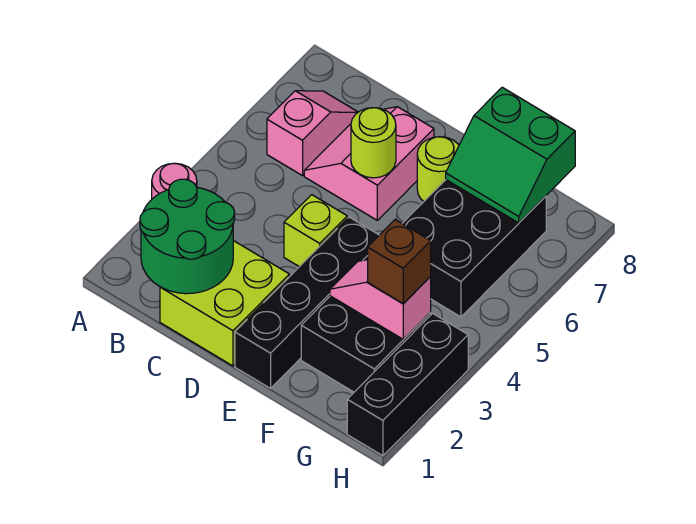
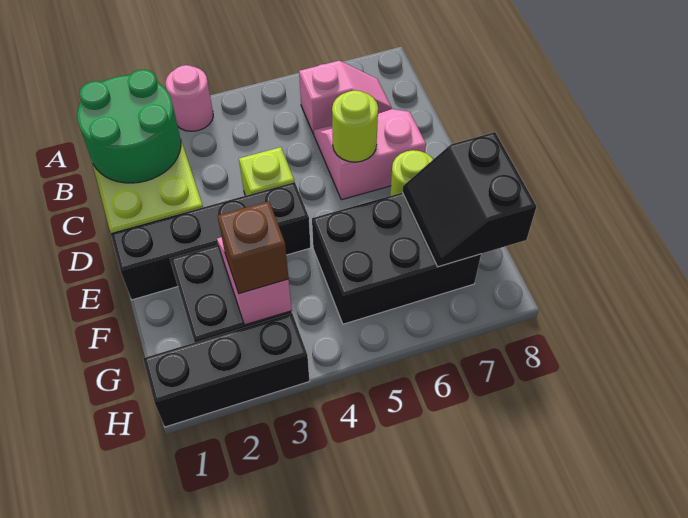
green 2x2 slope [446,87,575,223] -> black 2x2 slope [402,132,537,267]

